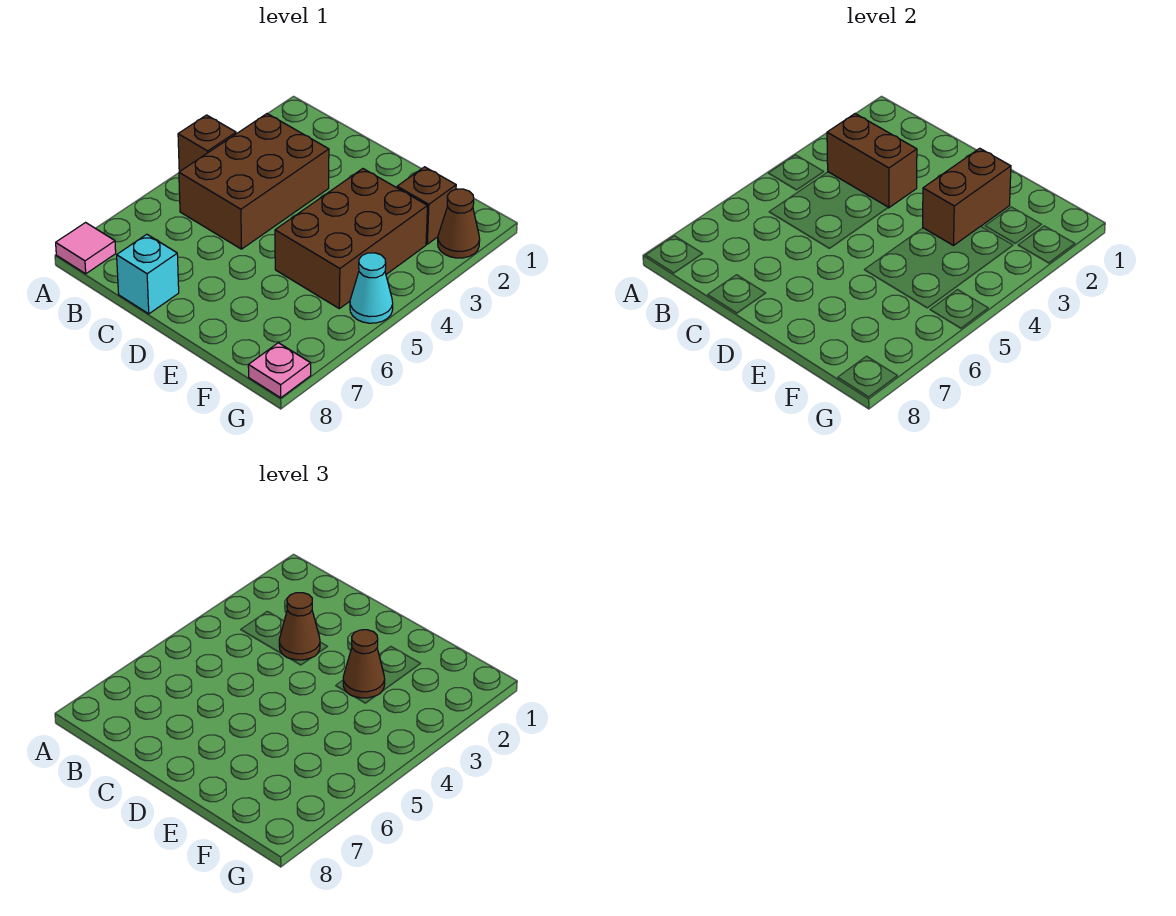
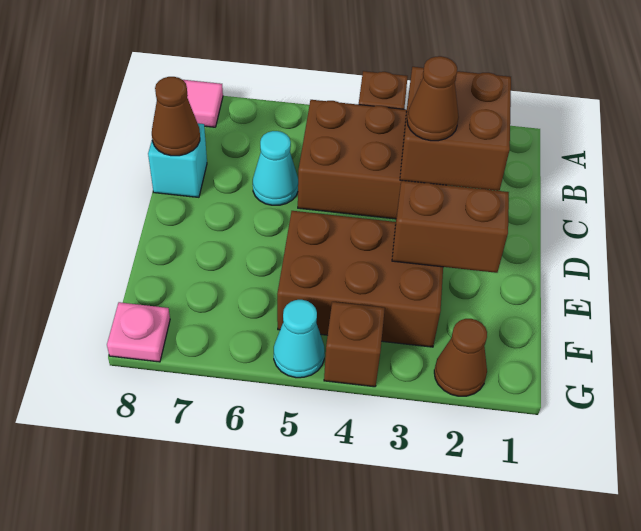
brown 1x2 brick [827,114,917,208] -> brown 2x2 brick [400,67,511,191]
none -> cyan 1x1 cone [253,131,298,205]
brown 1x1 cone [343,630,385,698] -> brown 1x1 cone moved to [152,77,200,156]
brown 1x1 brick [397,167,456,244] -> brown 1x1 brick moved to [324,302,385,387]

